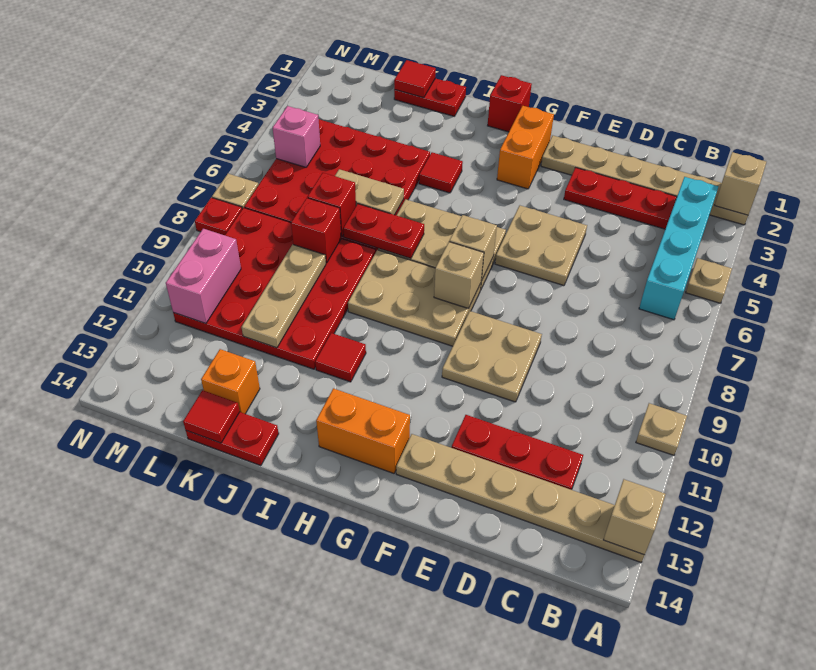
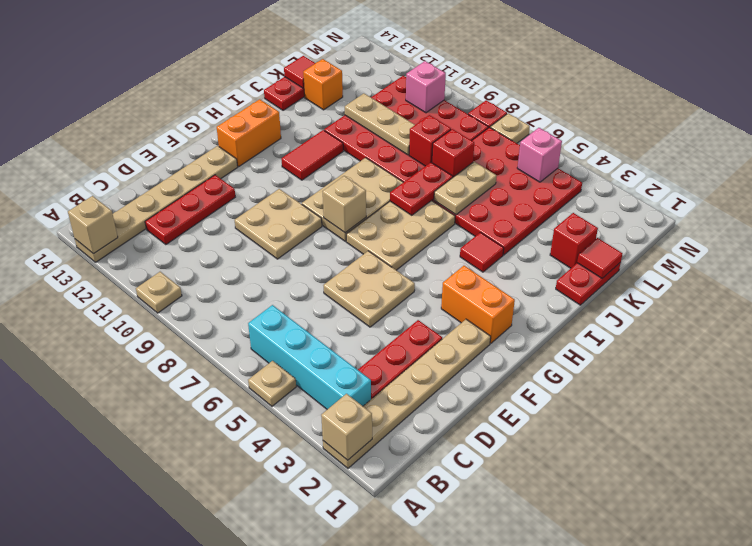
tan 1x1 brick [449,215,497,280] -> none
red 1x1 brick [488,75,532,132] -> red 1x1 brick moved to [550,213,598,268]
red 1x1 tile [315,333,366,382] -> red 1x2 tile [281,130,343,180]
pink 1x2 brick [166,229,241,323] -> pink 1x1 brick [406,61,446,113]

